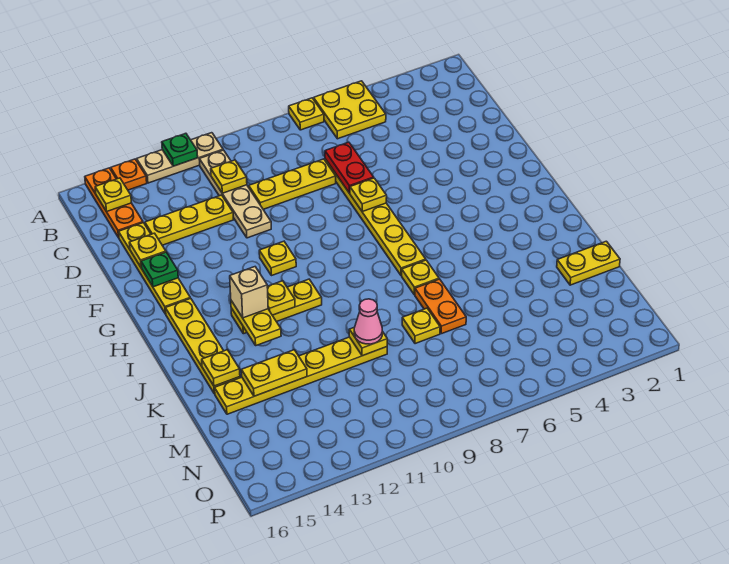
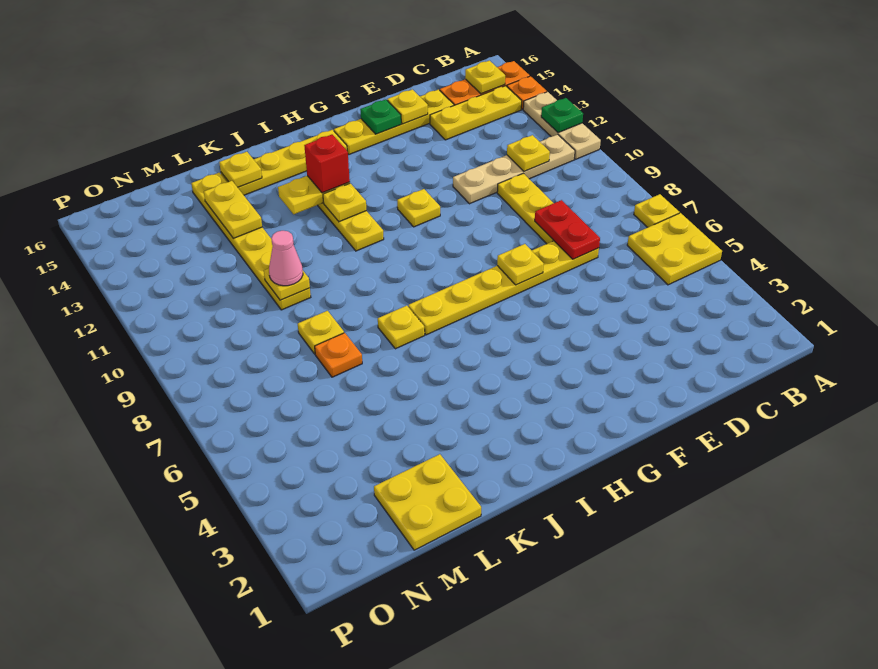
red 1x2 plate [325,142,374,193] -> red 1x2 plate turned to [535,200,600,259]
yellow 1x3 plate [145,195,233,245] -> yellow 1x3 plate turned to [430,86,522,140]
tan 1x1 brick [230,267,268,318] -> red 1x1 brick [304,135,350,193]
orange 1x2 plate [415,279,466,334] -> orange 1x1 plate [315,333,362,377]
yellow 1x2 plate [557,241,620,285] -> yellow 2x2 plate [374,454,481,550]

